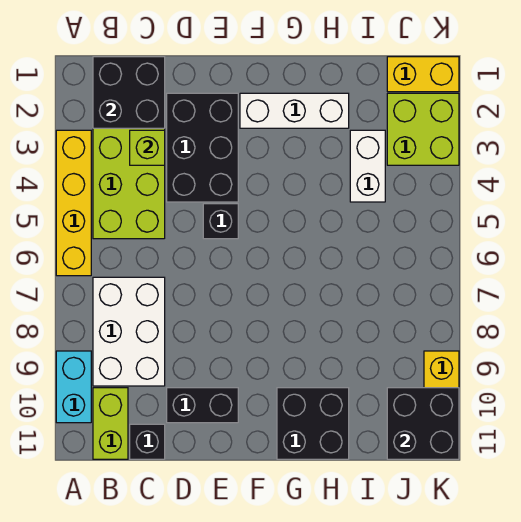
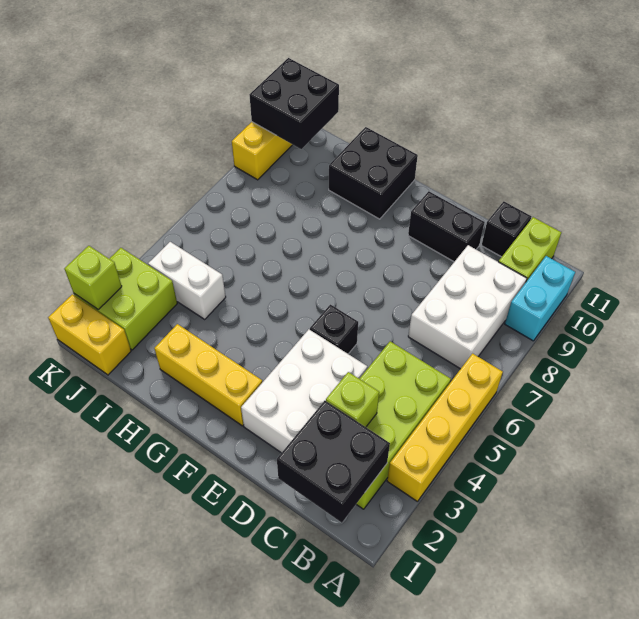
black 2x3 brick [167,93,238,202] -> white 2x3 brick [241,329,367,453]
white 1x3 brick [240,93,349,128] -> yellow 1x3 brick [154,324,262,426]
white 1x2 brick [350,130,385,202] -> white 1x2 brick turned to [148,242,226,319]
none -> lime 1x1 brick [64,246,122,310]

